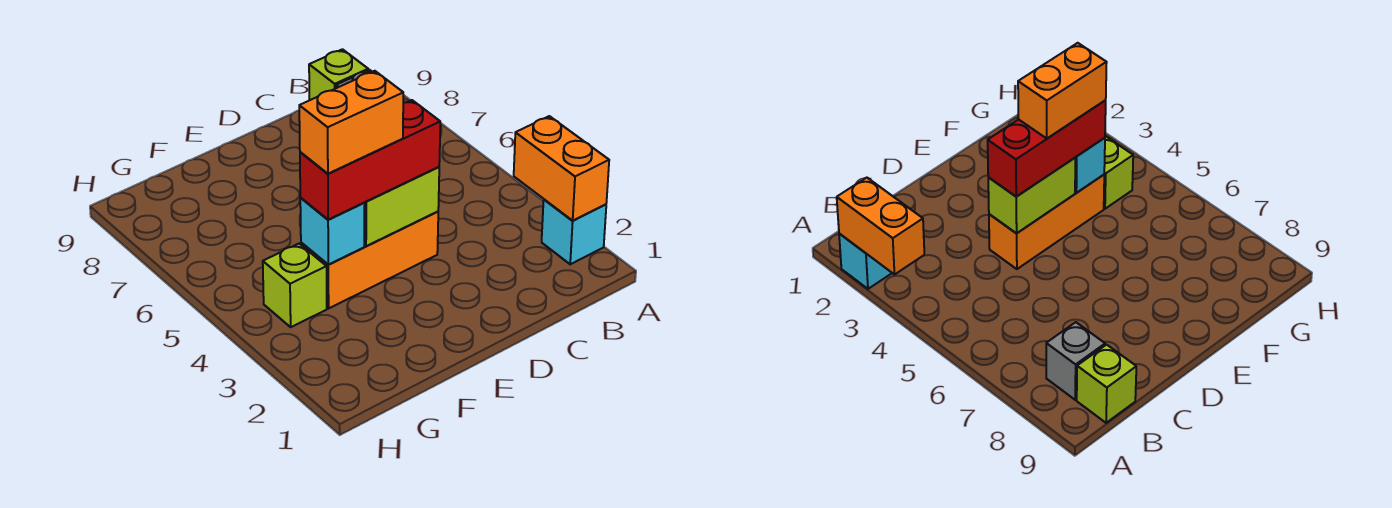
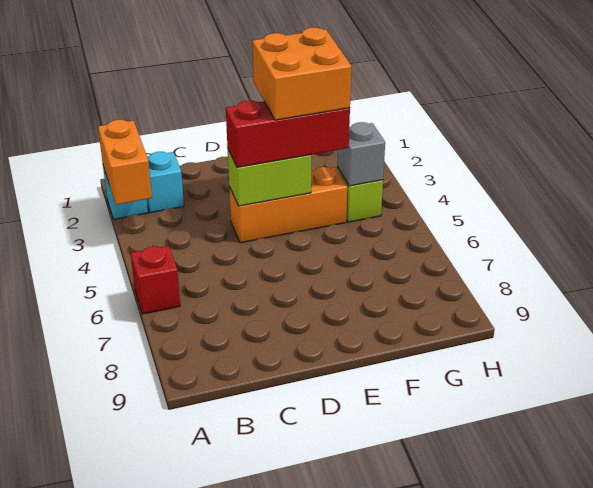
none -> red 1x1 brick [131,246,180,314]
grey 1x1 brick [1046,322,1105,400] -> grey 1x1 brick moved to [337,122,385,186]
lime 1x1 brick [309,49,368,100] -> none
orange 1x2 brick [299,71,403,174] -> orange 2x2 brick [252,28,351,120]
cyan 1x1 brick [300,198,365,265] -> cyan 1x1 brick moved to [147,152,184,213]

